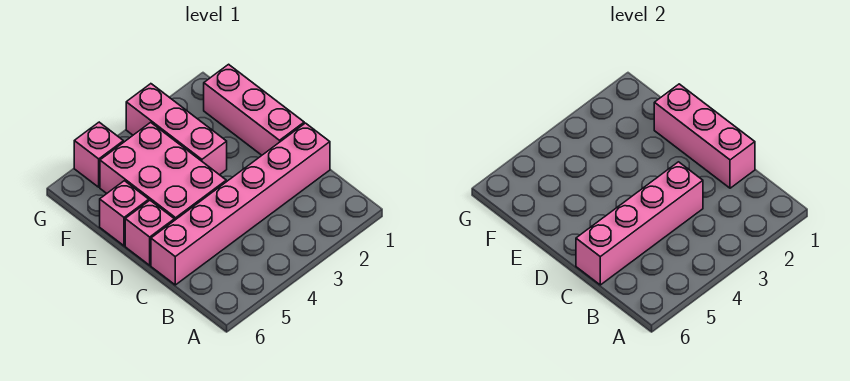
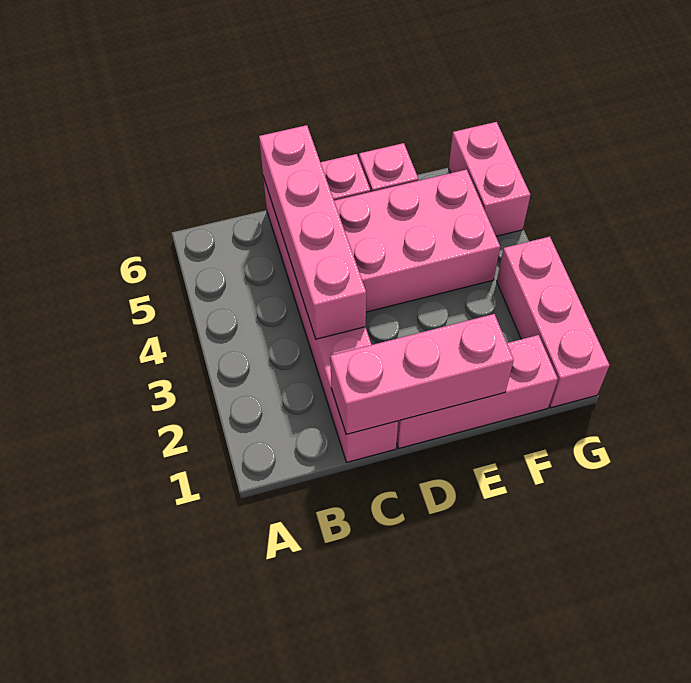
pink 1x3 brick [126,84,227,175] -> pink 1x3 brick turned to [497,237,610,408]
pink 1x1 brick [74,122,123,187] -> pink 1x2 brick [449,122,530,236]

